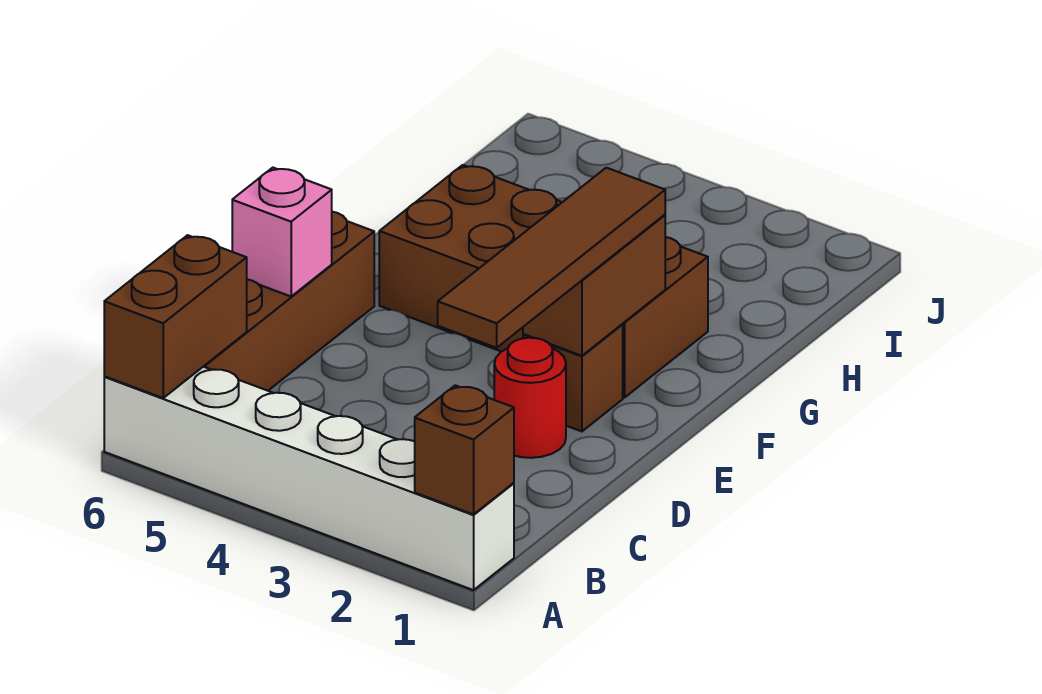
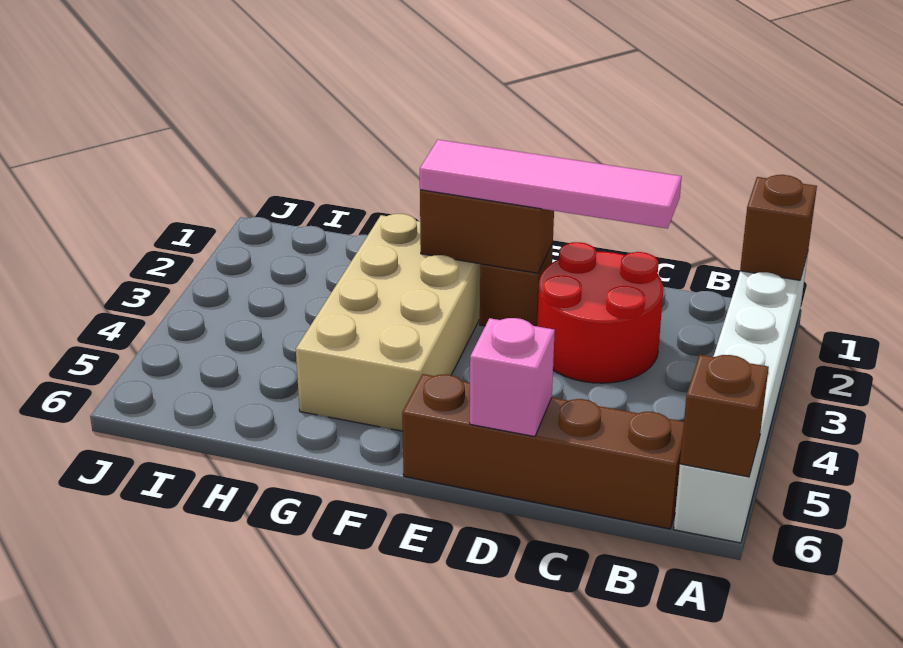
brown 1x2 brick [104,235,247,398] -> brown 1x1 brick [680,355,769,477]
brown 1x4 tile [438,168,665,348] -> pink 1x4 tile [420,140,682,229]
red 1x1 round brick [494,338,566,458] -> red 2x2 round brick [537,242,663,383]
brown 2x4 brick [379,165,708,398] -> tan 2x4 brick [296,214,480,431]

